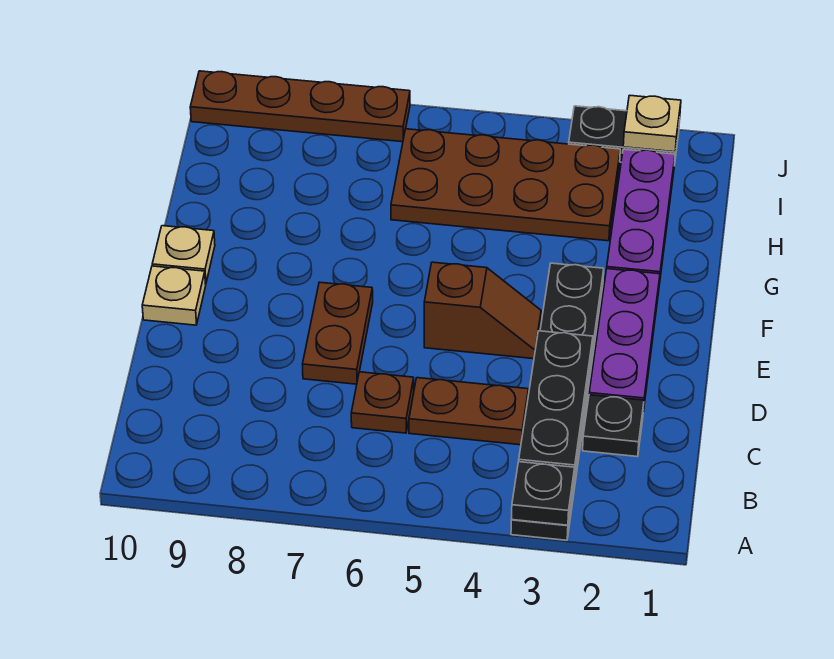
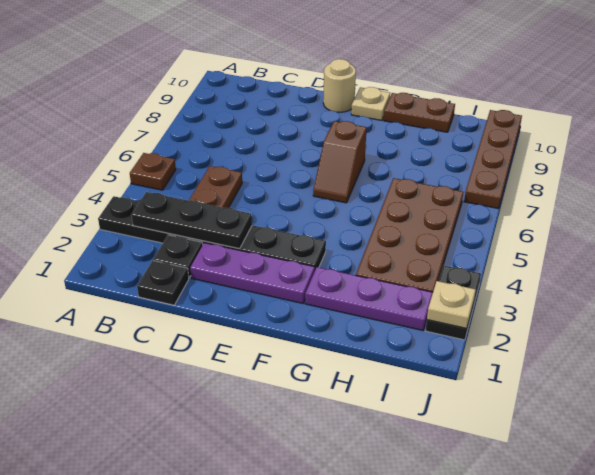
black 1x1 plate [511,462,575,525] -> black 1x1 plate moved to [137,260,189,305]
brown 1x1 plate [351,372,414,433] -> brown 1x1 plate moved to [130,153,176,190]
brown 1x2 plate [302,282,373,384] -> brown 1x2 plate moved to [384,93,455,132]
brown 1x2 slope [424,262,541,359] -> brown 1x2 slope moved to [313,121,367,203]
tan 1x1 plate [142,266,206,325] -> tan 1x1 round brick [323,59,356,112]

